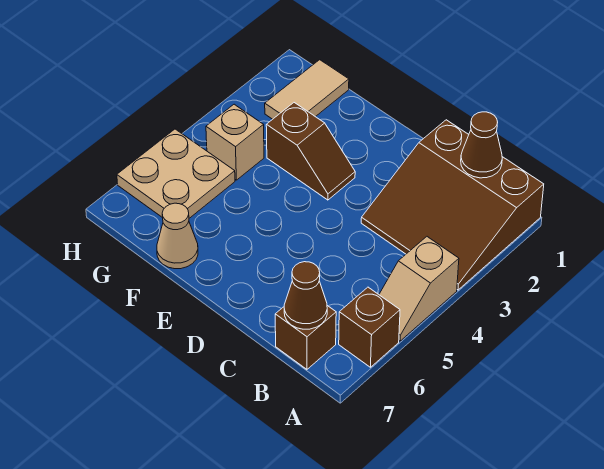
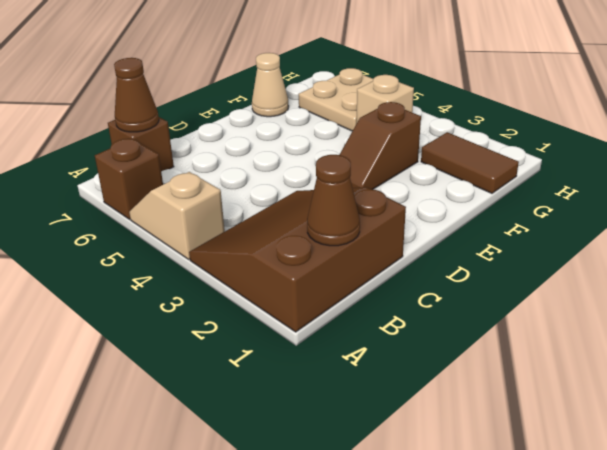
tan 1x2 tile [265,60,349,119] -> brown 1x2 tile [421,132,519,193]

